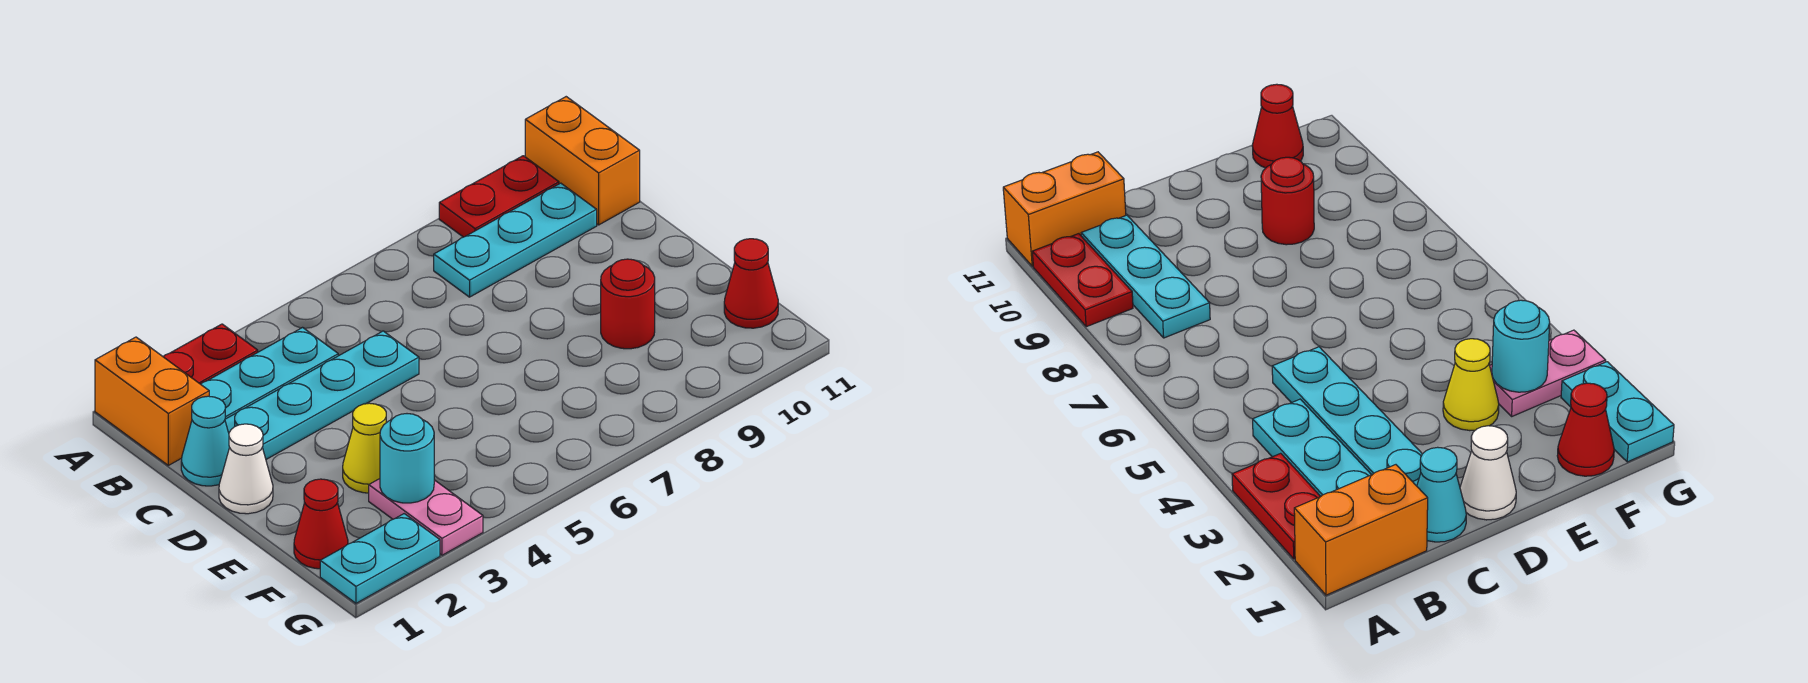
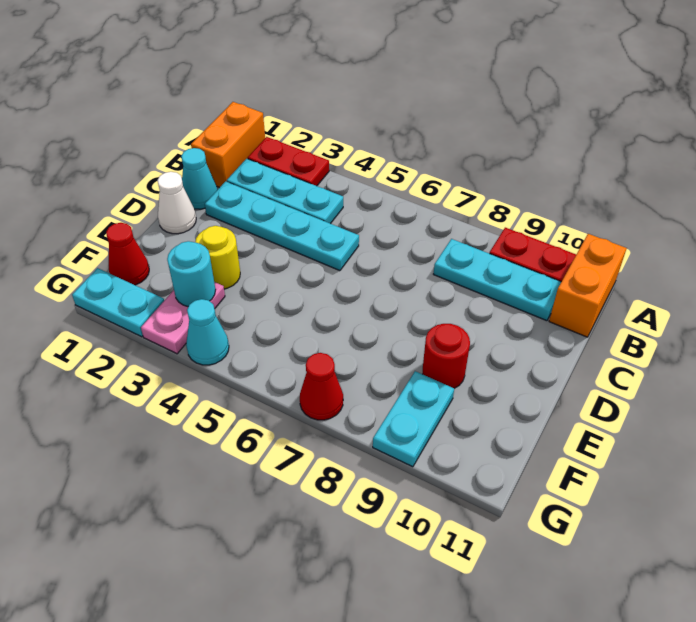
yellow 1x1 cone [343,403,386,493] -> yellow 1x1 round brick [195,226,240,289]
none -> cyan 1x2 plate [373,371,454,467]
red 1x1 cone [724,239,778,328] -> red 1x1 cone moved to [300,353,343,420]
none -> cyan 1x1 cone [186,299,229,365]

